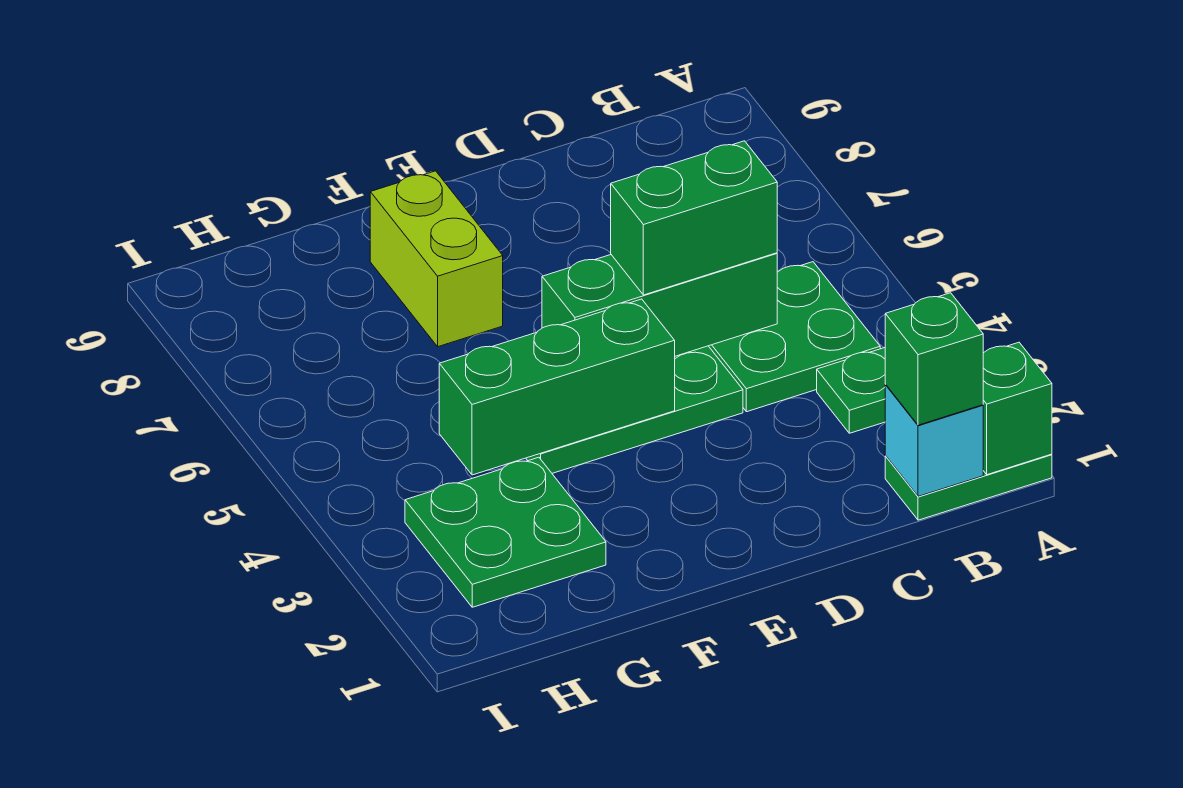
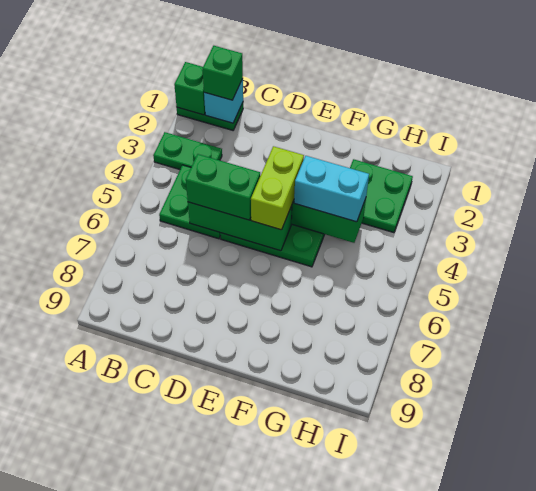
none -> cyan 1x2 brick [294,156,369,222]
lime 1x2 brick [370,171,503,347] -> lime 1x2 brick moved to [251,146,304,230]

